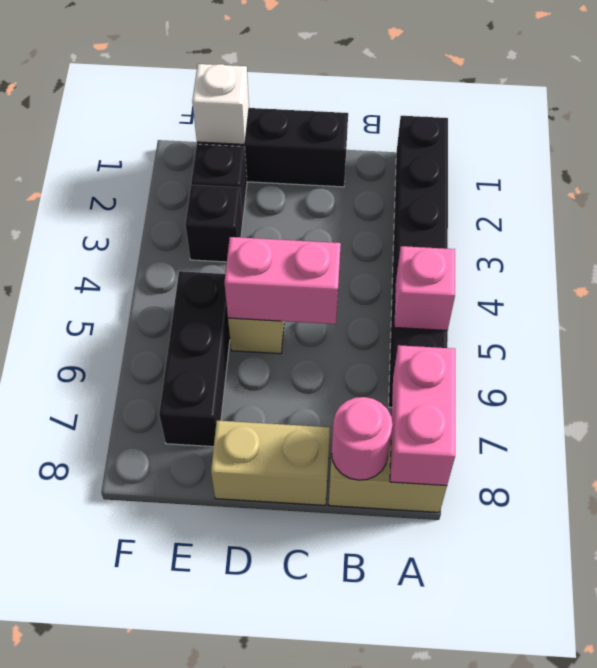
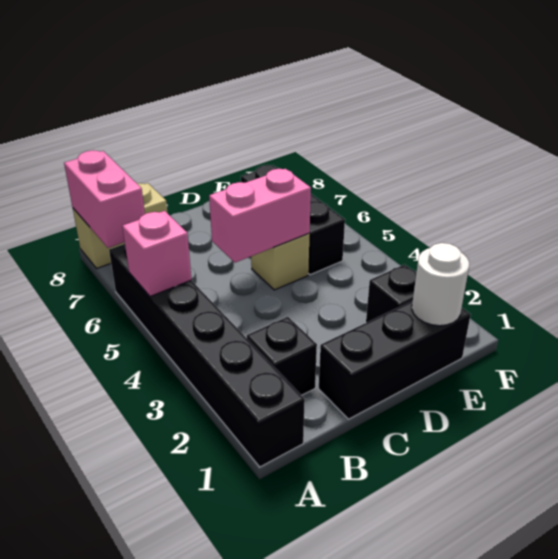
pink 1x1 round brick [332,397,393,480] -> none
tan 1x2 brick [211,421,330,505] -> none
white 1x1 brick [192,64,249,144] -> white 1x1 round brick [412,243,469,326]
black 1x1 brick [185,185,243,262] -> black 1x1 brick moved to [247,317,317,395]

